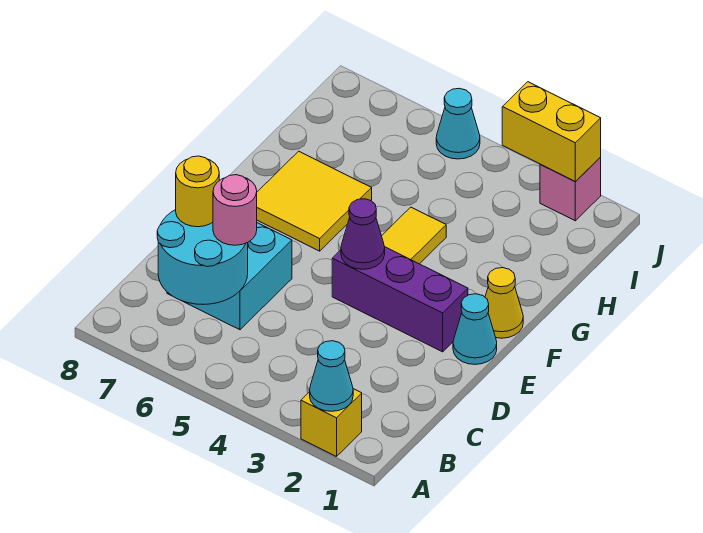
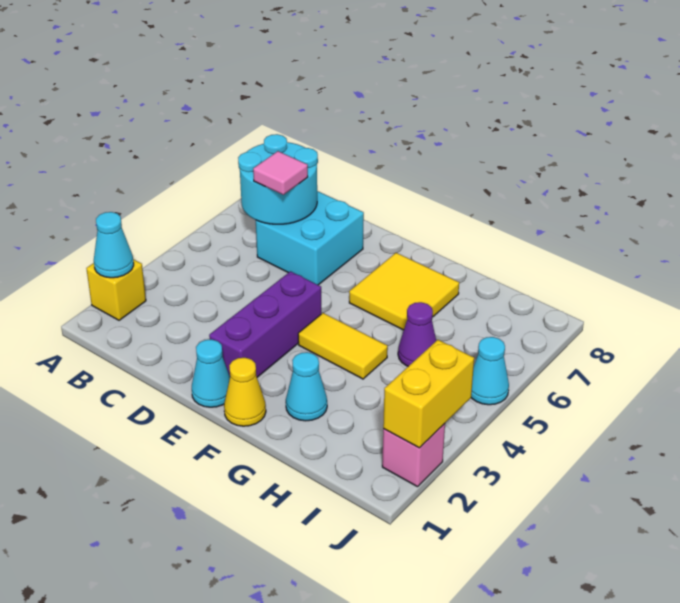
pink 1x1 round brick [213,175,257,245] -> pink 1x1 tile [253,151,308,195]
yellow 1x1 round brick [176,156,219,227] -> none
purple 1x1 cone [341,199,385,269] -> purple 1x1 cone moved to [398,302,436,366]
none -> cyan 1x1 cone [286,352,327,421]

